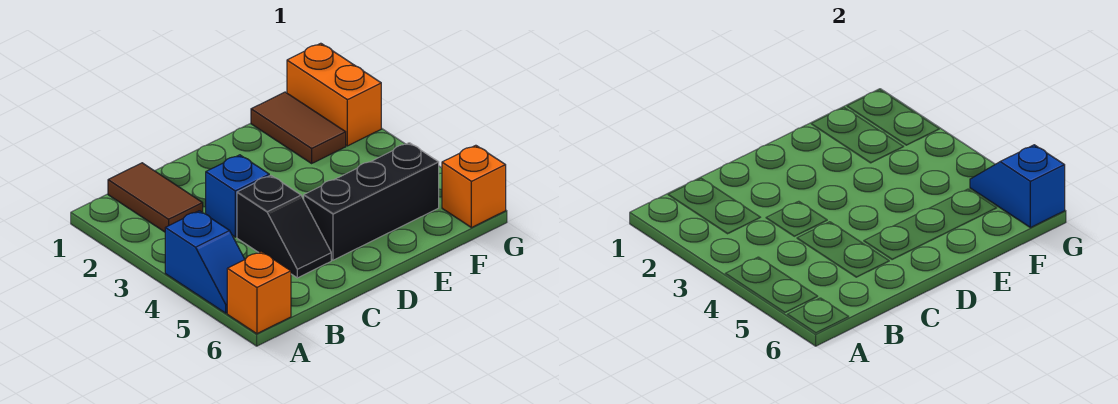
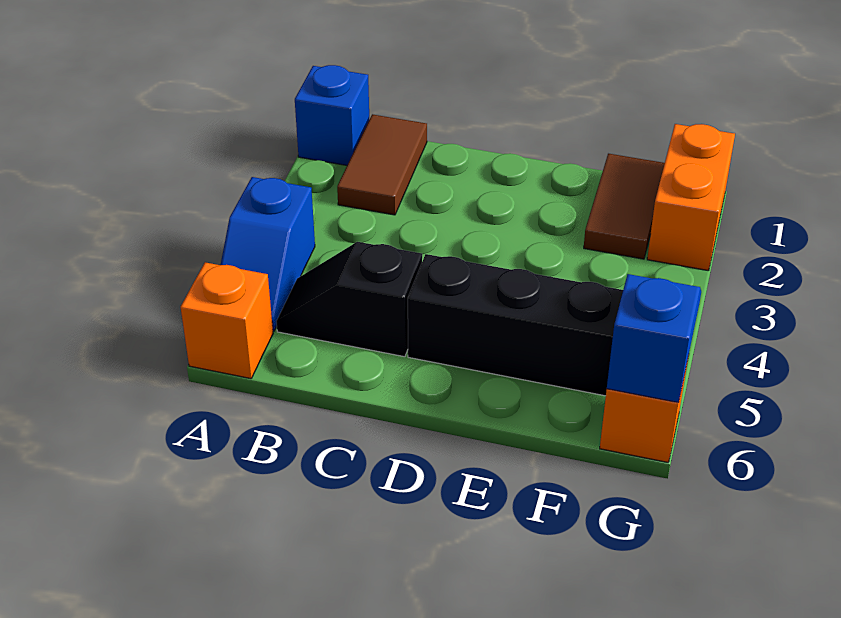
blue 1x1 brick [206,155,269,237] -> blue 1x1 brick moved to [295,65,369,165]
black 1x2 slope [237,175,331,278] -> black 1x2 slope turned to [276,242,422,357]

